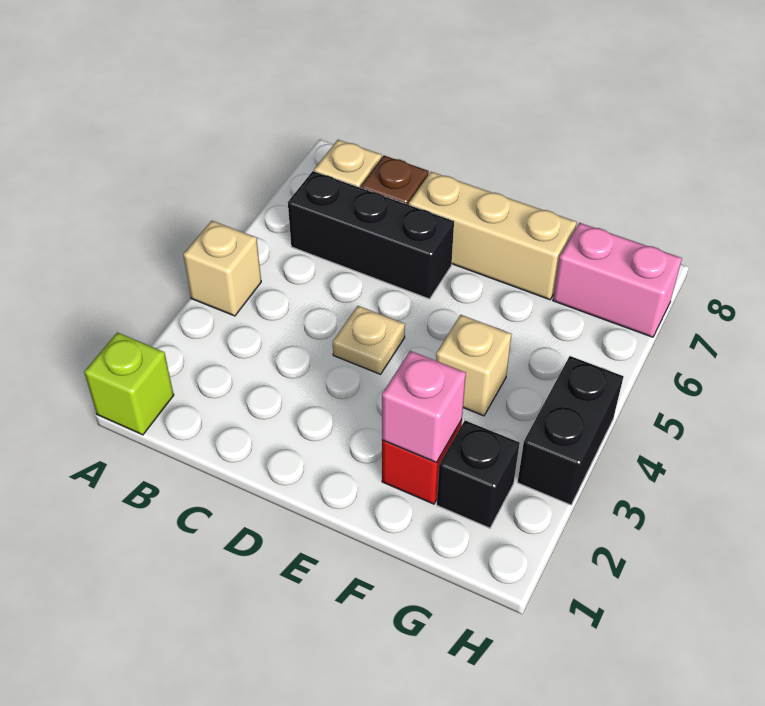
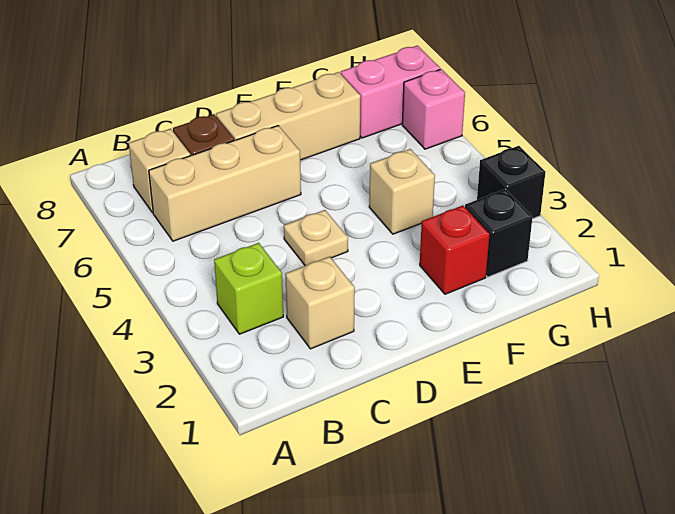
lime 1x1 brick [84,332,174,435] -> lime 1x1 brick moved to [214,243,283,334]
tan 1x1 brick [183,221,261,316] -> tan 1x1 brick moved to [285,257,355,349]
black 1x3 brick [288,171,454,299] -> tan 1x3 brick [149,126,301,241]
pink 1x1 brick [382,351,466,462] -> pink 1x1 brick moved to [402,69,465,149]
black 1x2 brick [518,356,624,505] -> black 1x1 brick [477,146,545,219]

